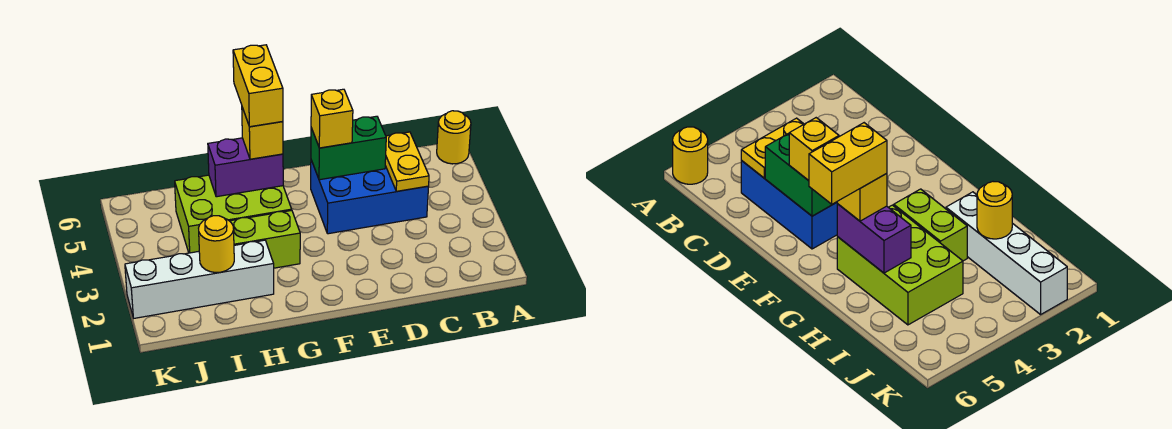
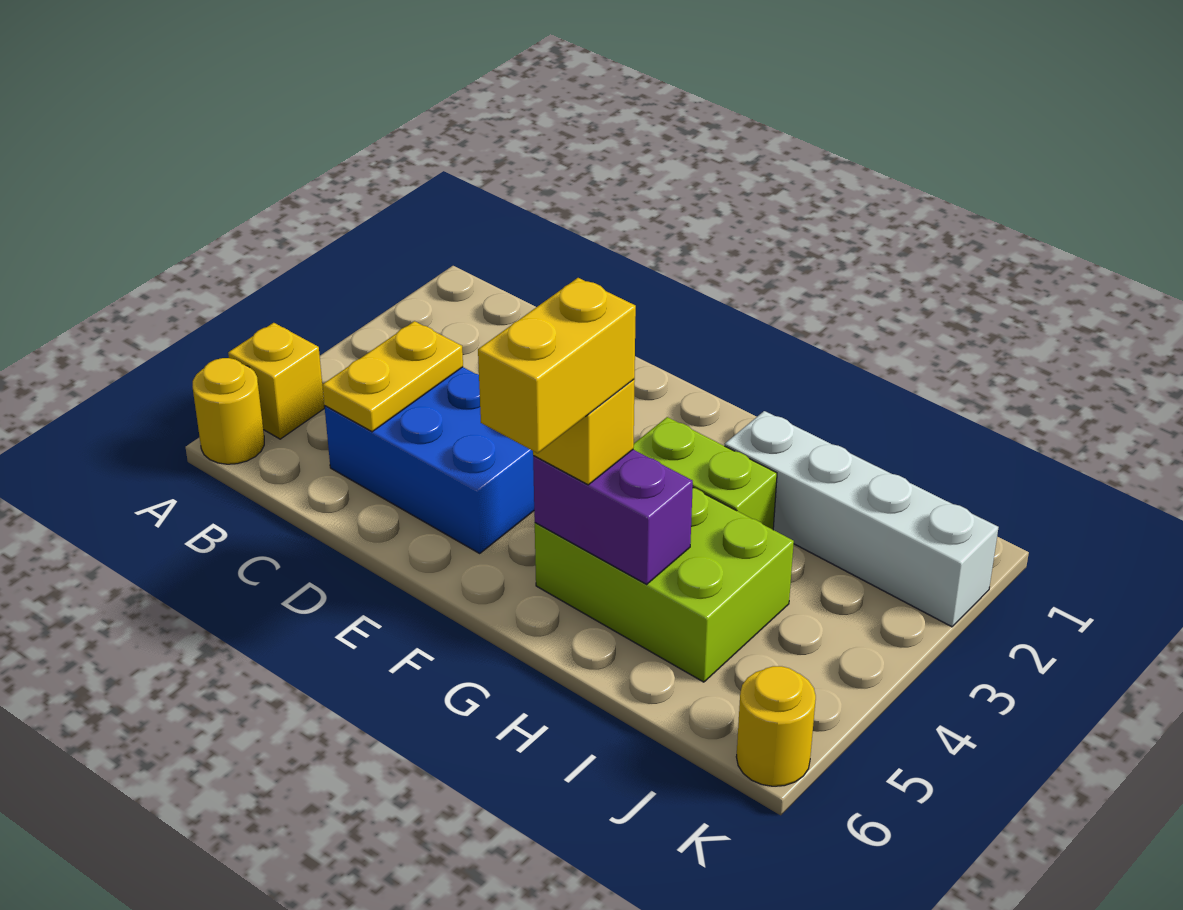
green 1x2 brick [311,116,386,180] -> none
yellow 1x1 brick [311,89,353,148] -> yellow 1x1 brick moved to [228,323,325,439]
yellow 1x1 round brick [199,216,234,272] -> yellow 1x1 round brick moved to [736,666,816,786]

